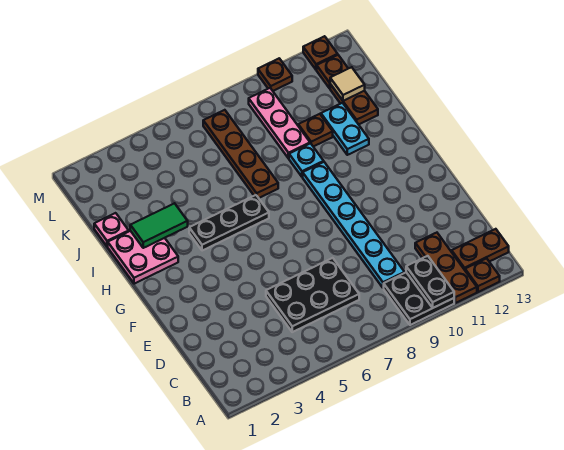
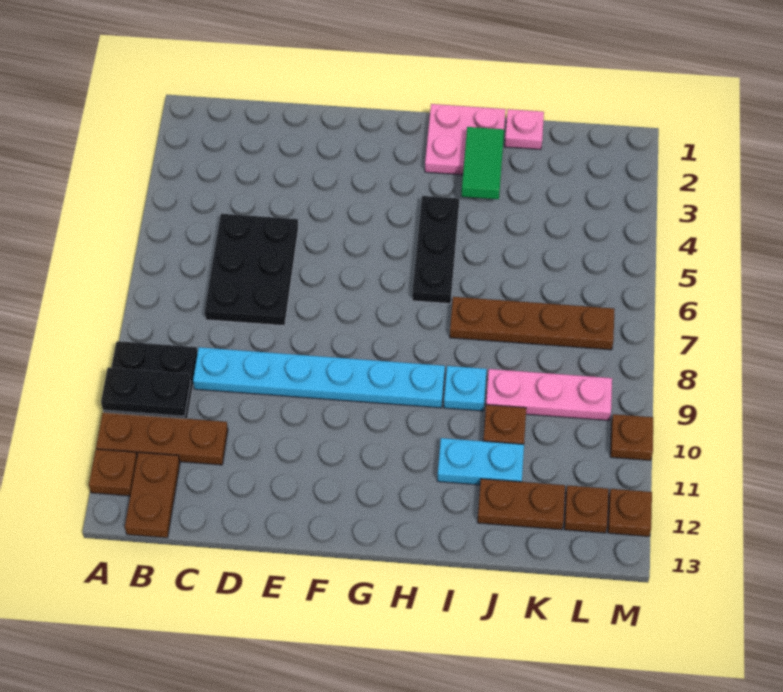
tan 1x1 tile [330,67,365,101] -> none

